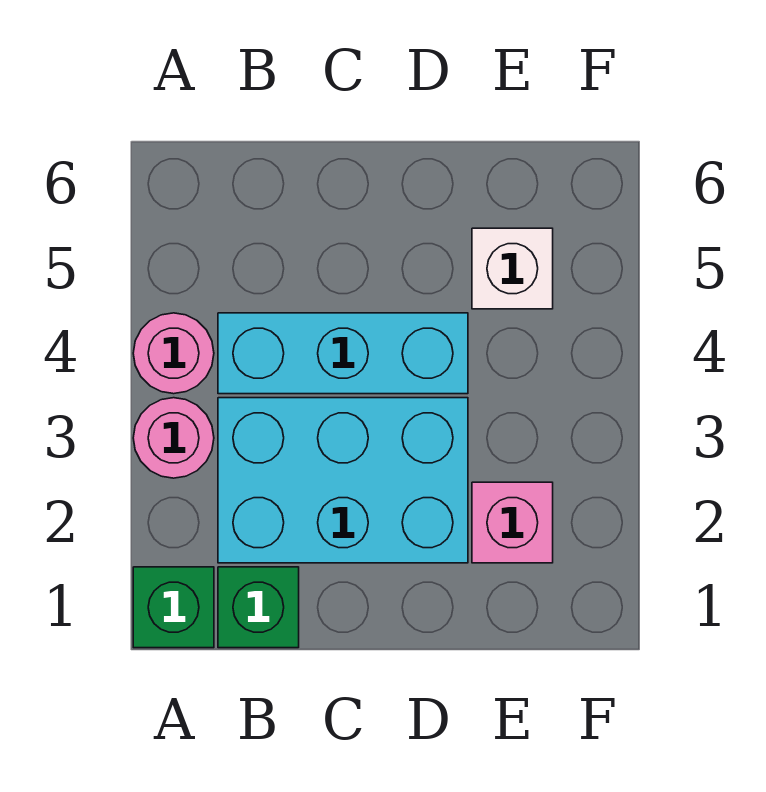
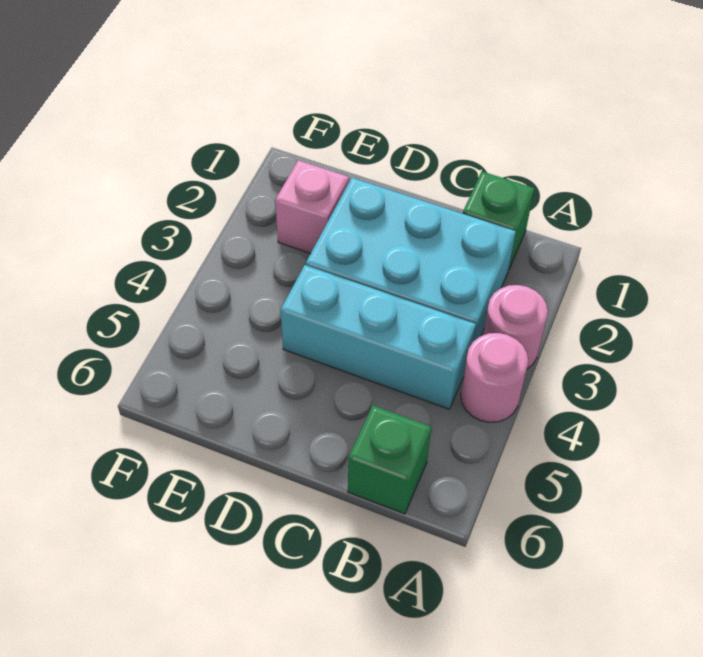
green 1x1 brick [133,567,214,648] -> green 1x1 brick moved to [348,406,431,514]
white 1x1 brick [472,228,553,309] -> none

